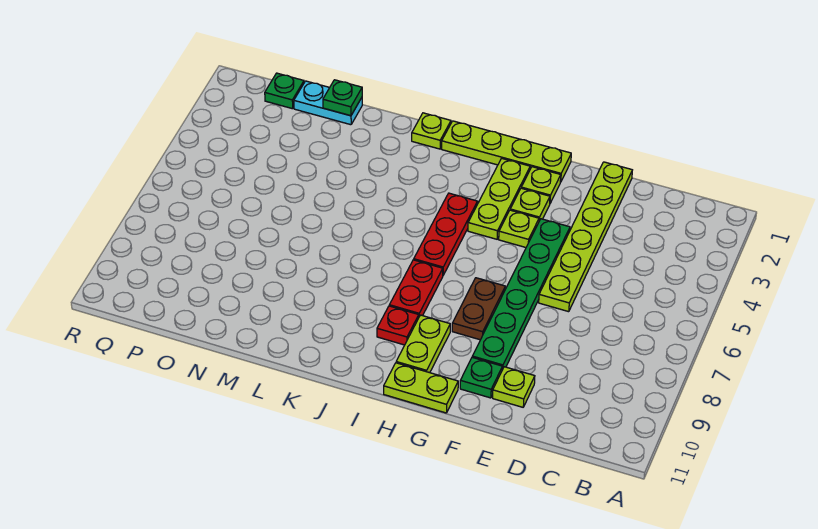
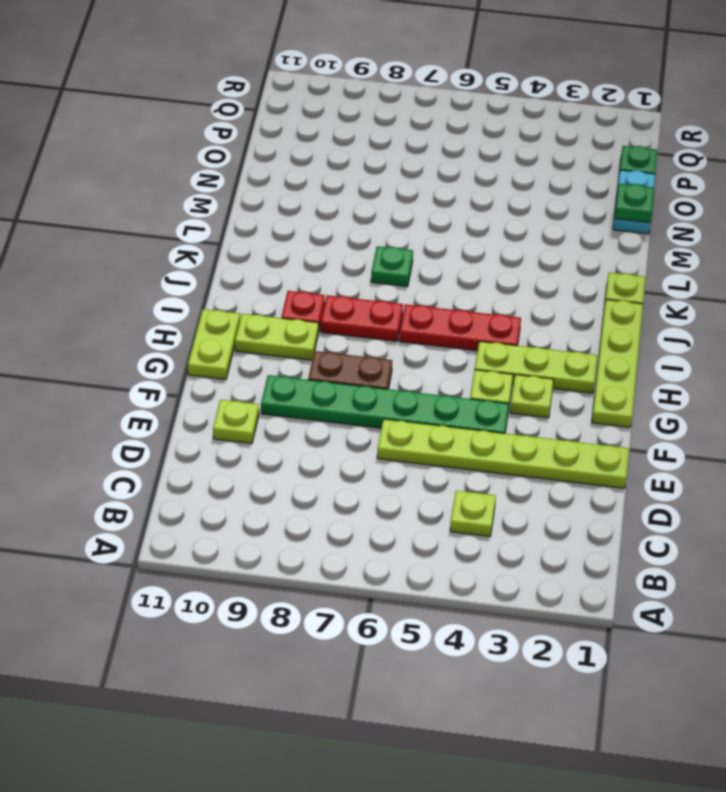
green 1x1 plate [460,357,502,398] -> green 1x1 plate moved to [371,246,413,287]
lime 1x1 plate [521,167,561,203] -> lime 1x1 plate moved to [450,491,496,536]

